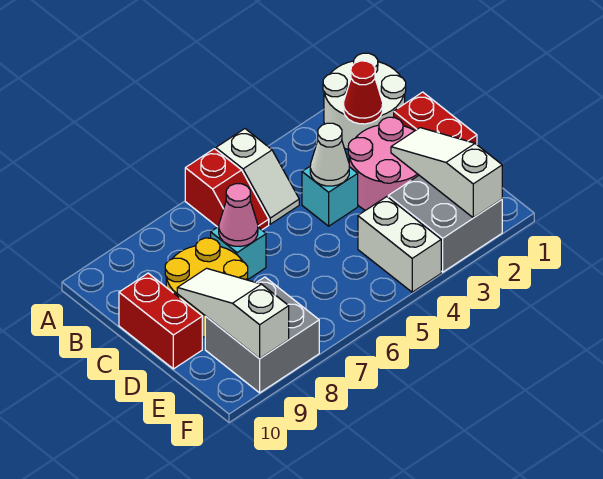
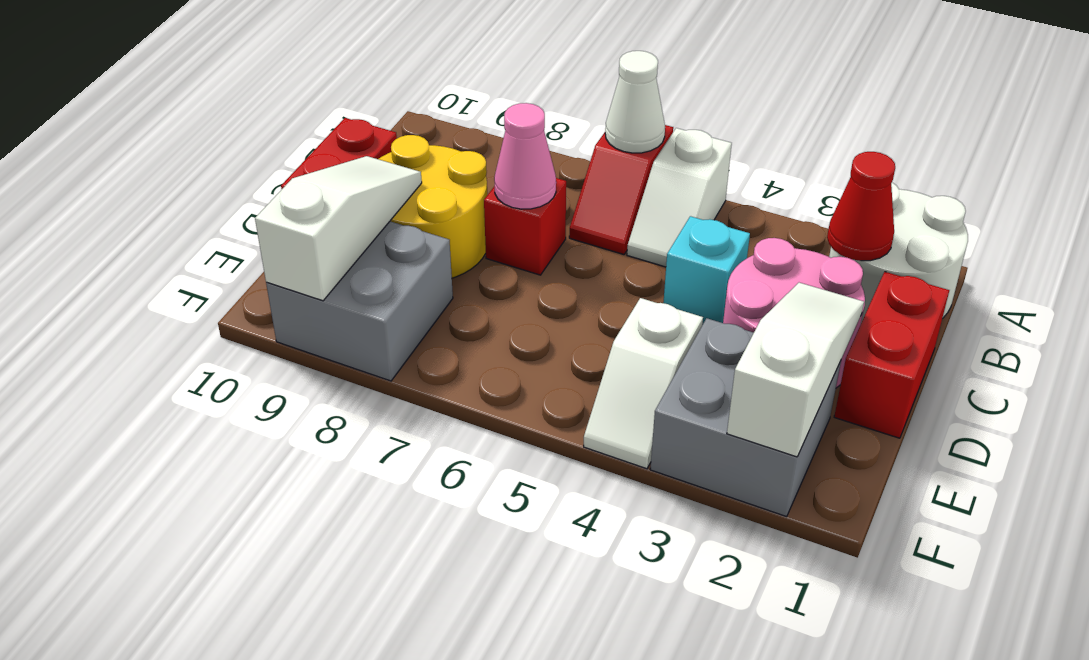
white 1x1 cone [310,123,349,186] -> white 1x1 cone moved to [605,51,665,153]
cyan 1x1 brick [211,227,266,280] -> red 1x1 brick [484,178,566,275]
white 1x2 brick [358,197,441,292] -> white 1x2 slope [584,298,703,469]

